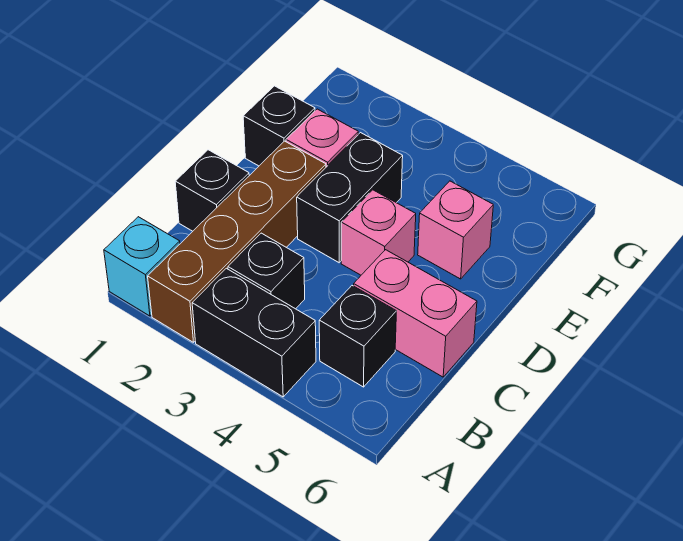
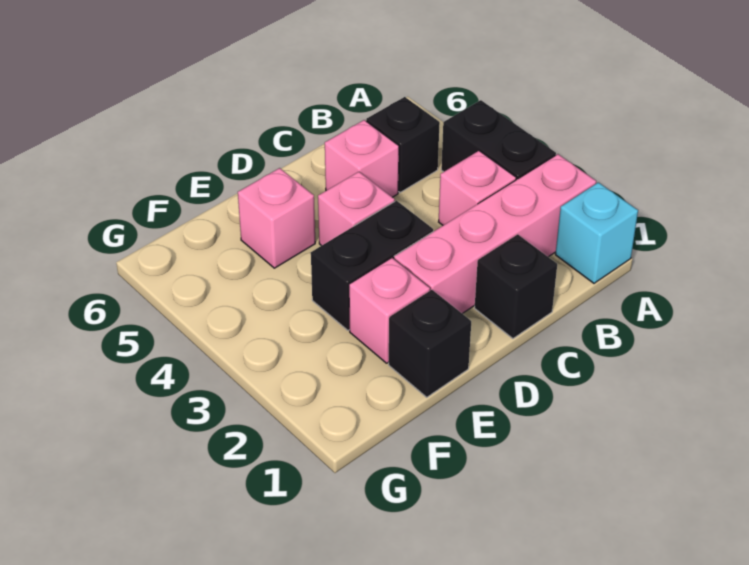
brown 1x4 brick [148,141,326,342] -> pink 1x4 brick [394,154,596,314]
black 1x1 brick [228,233,305,309] -> pink 1x1 brick [439,151,516,225]
pink 1x2 brick [354,250,477,377] -> pink 1x1 brick [325,120,399,197]

